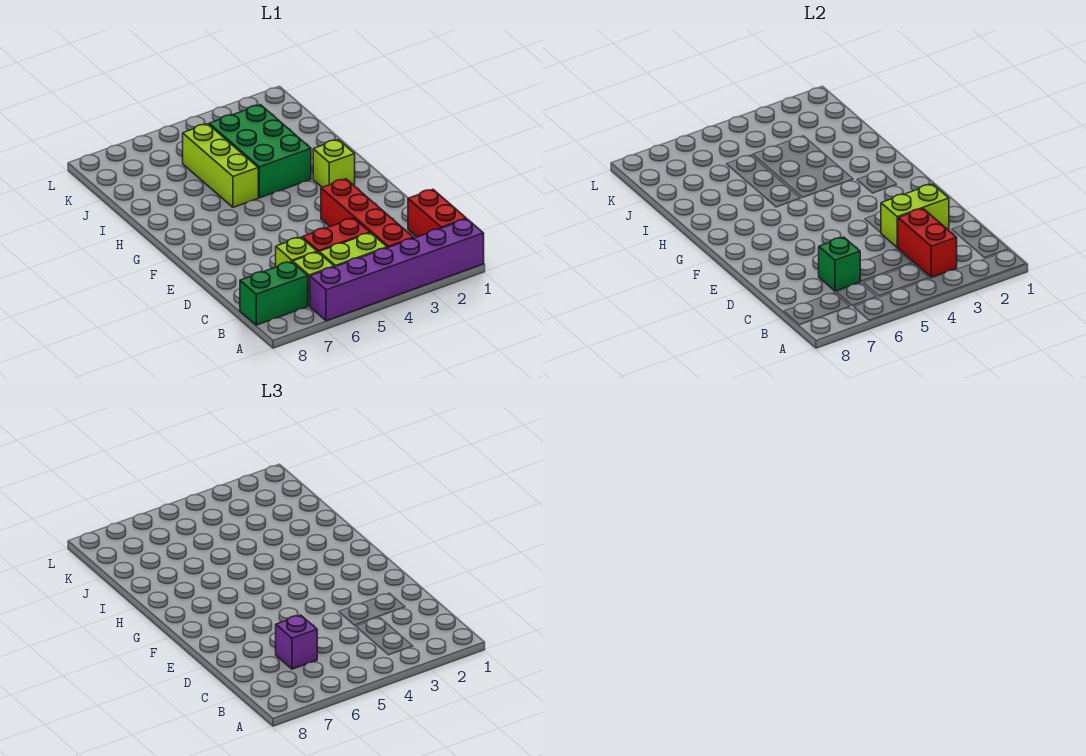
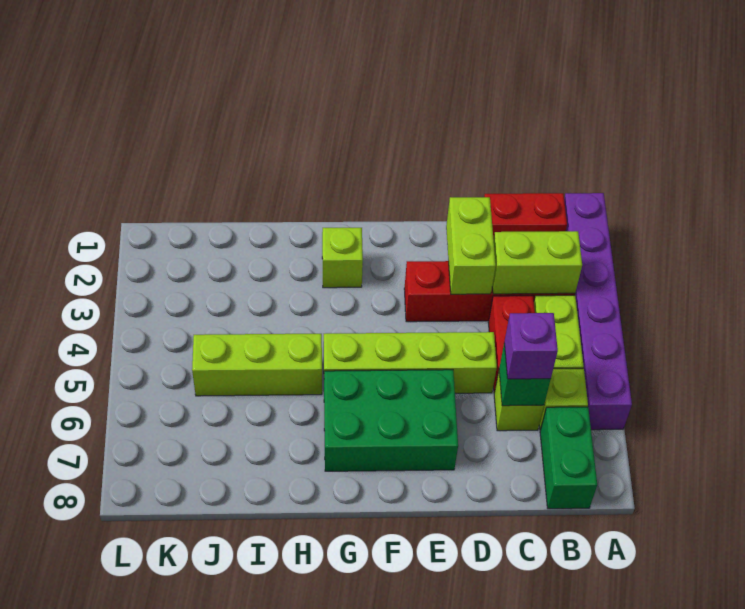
red 1x2 brick [898,209,957,277] -> lime 1x2 brick [492,231,582,294]
none -> lime 1x4 brick [324,332,497,393]
green 2x3 brick [209,105,311,198] -> green 2x3 brick moved to [324,370,458,471]

